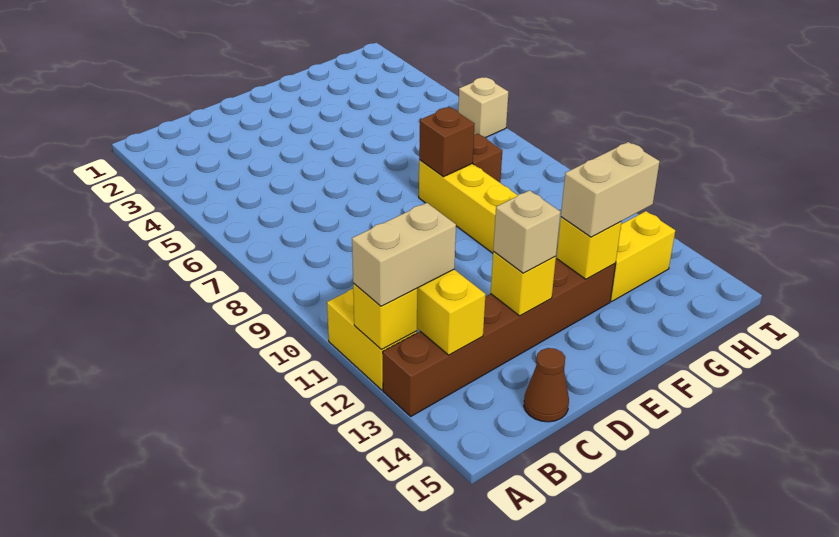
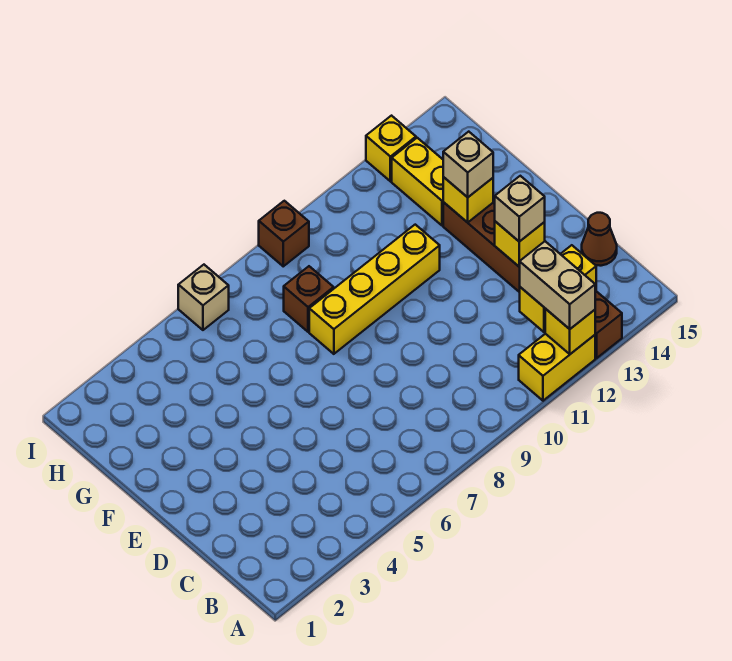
brown 1x1 brick [419,107,475,177] -> brown 1x1 brick moved to [259,201,309,266]
tan 1x2 brick [561,142,660,237] -> tan 1x1 brick [443,132,493,197]
none -> yellow 1x1 brick [366,116,416,181]

